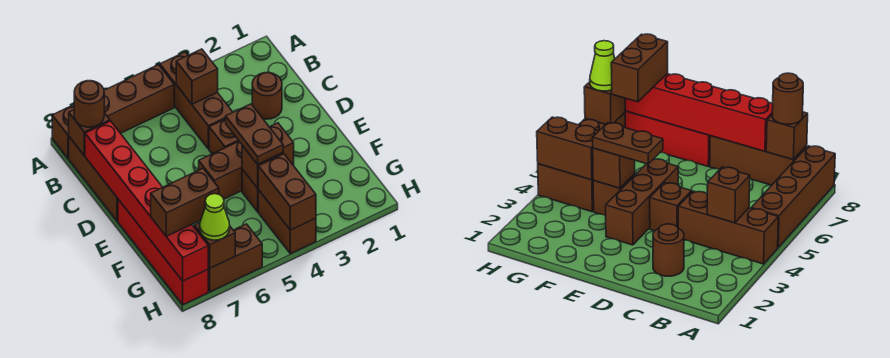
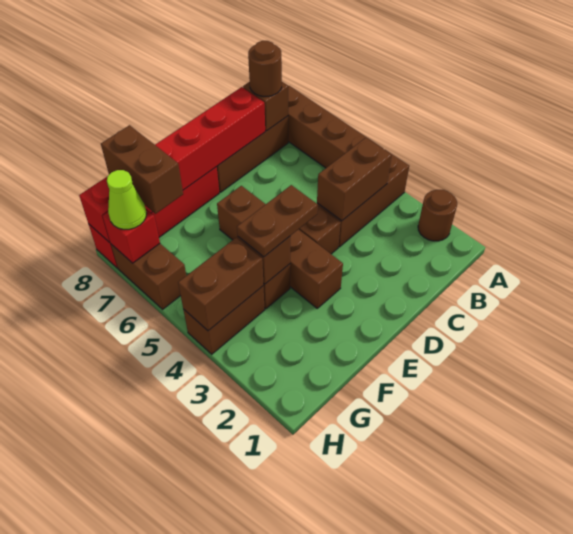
brown 1x1 brick [176,49,218,104] -> brown 1x2 brick [317,138,392,221]
brown 1x1 round brick [252,72,282,119] -> brown 1x1 round brick moved to [418,190,457,241]
brown 1x3 brick [199,123,294,199] -> brown 1x4 brick [217,186,343,308]
brown 1x1 brick [194,222,235,268] -> red 1x1 brick [103,209,160,263]

